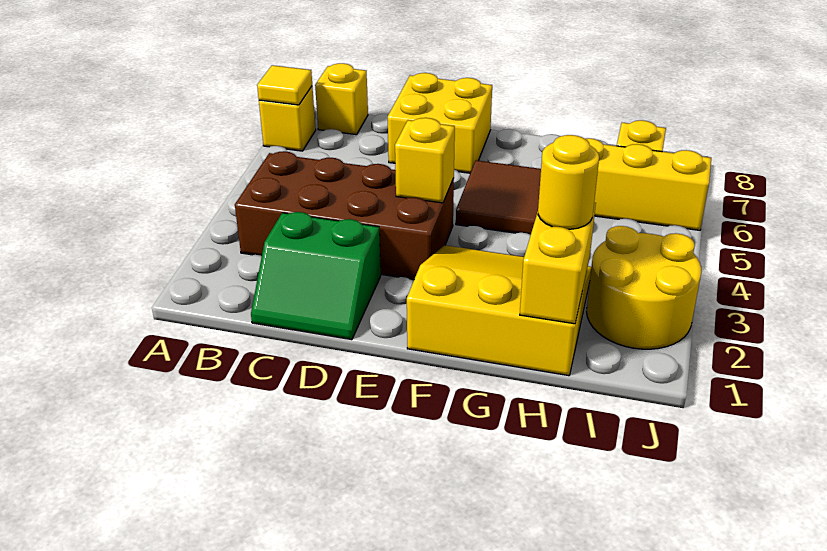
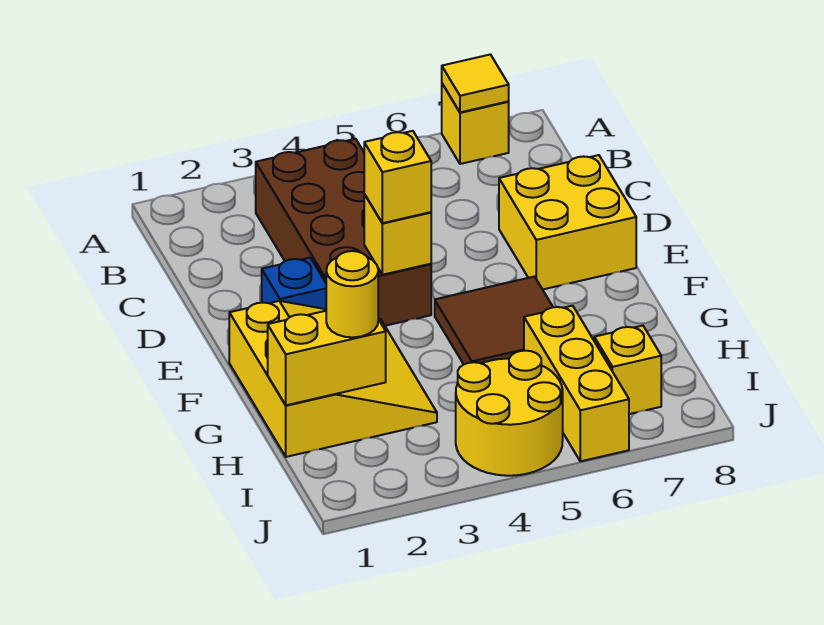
yellow 1x1 brick [315,63,368,135] -> yellow 1x1 brick moved to [364,131,431,223]
green 2x2 slope [251,212,381,340] -> none
none -> blue 1x1 brick [262,258,326,309]
yellow 2x2 round brick [587,226,701,349] -> yellow 2x2 round brick moved to [456,351,563,476]

